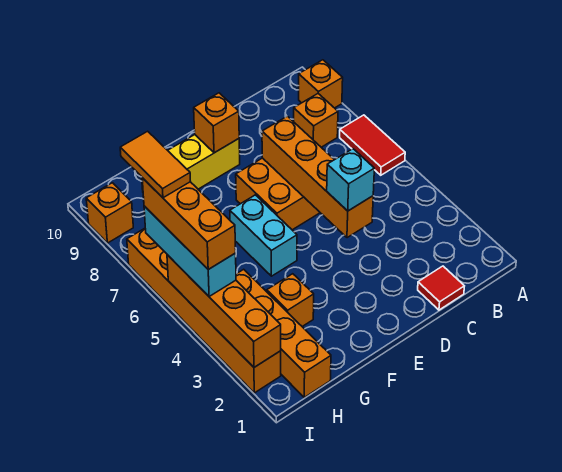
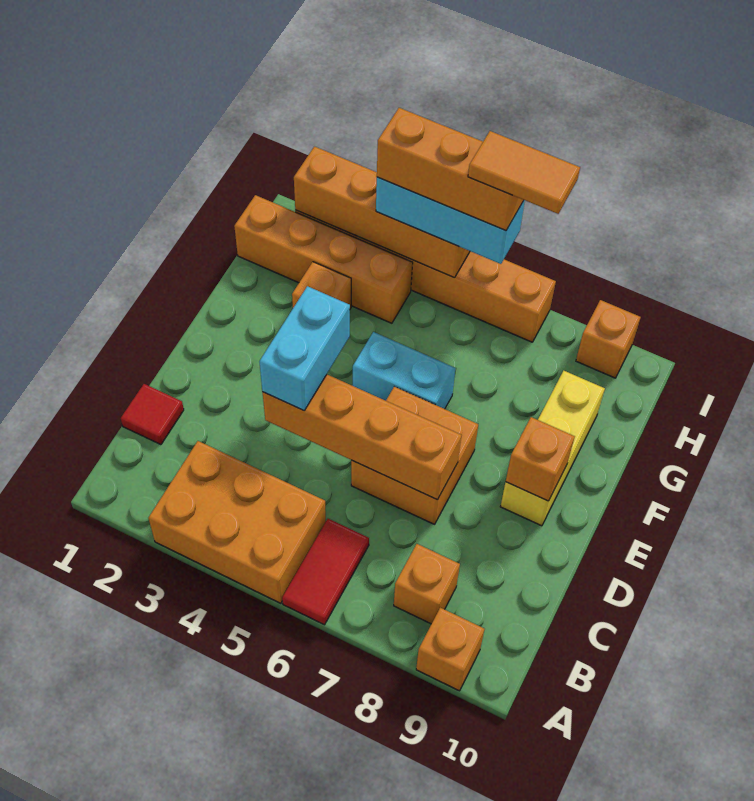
none -> orange 2x3 brick [148,441,326,603]
red 1x2 tile [340,115,405,175] -> red 1x2 tile turned to [282,519,369,625]
cyan 1x1 brick [327,149,374,211] -> cyan 1x2 brick [259,286,350,410]

